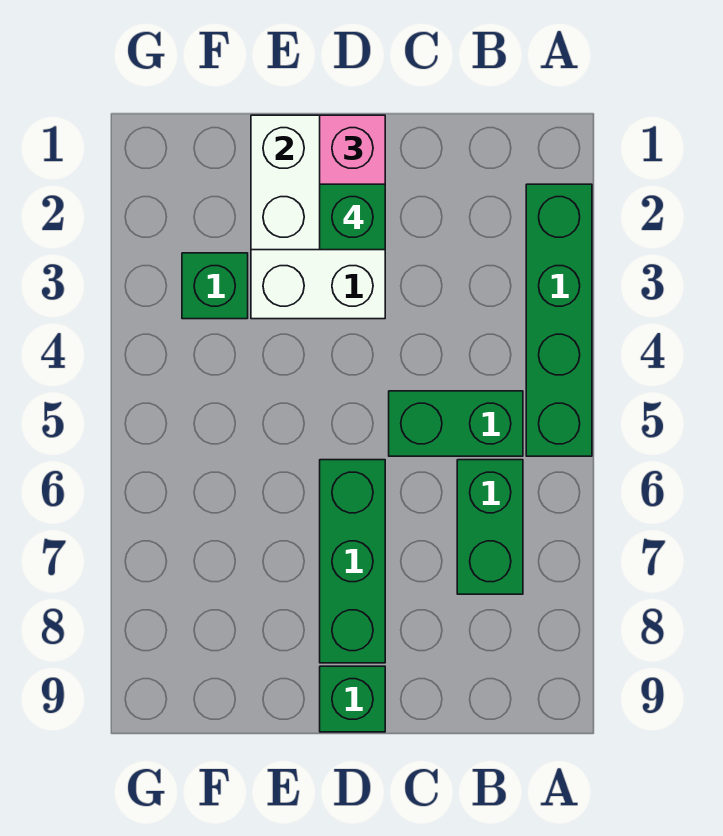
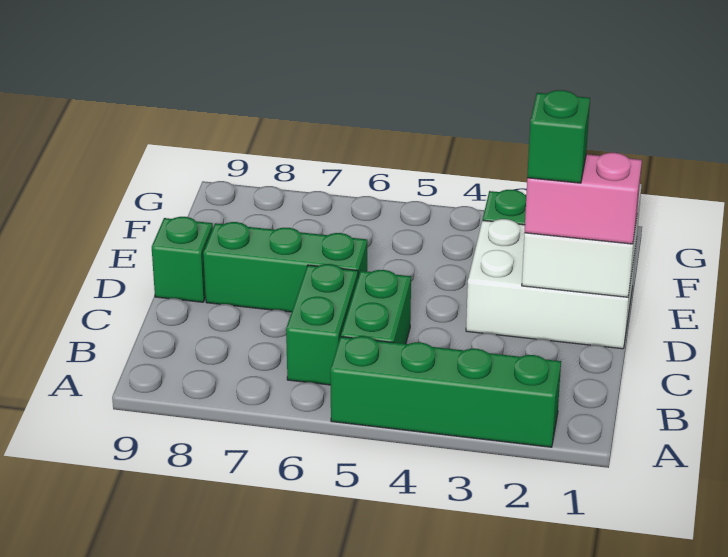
green 1x2 brick [457,460,523,594] -> green 1x2 brick turned to [286,264,358,385]

